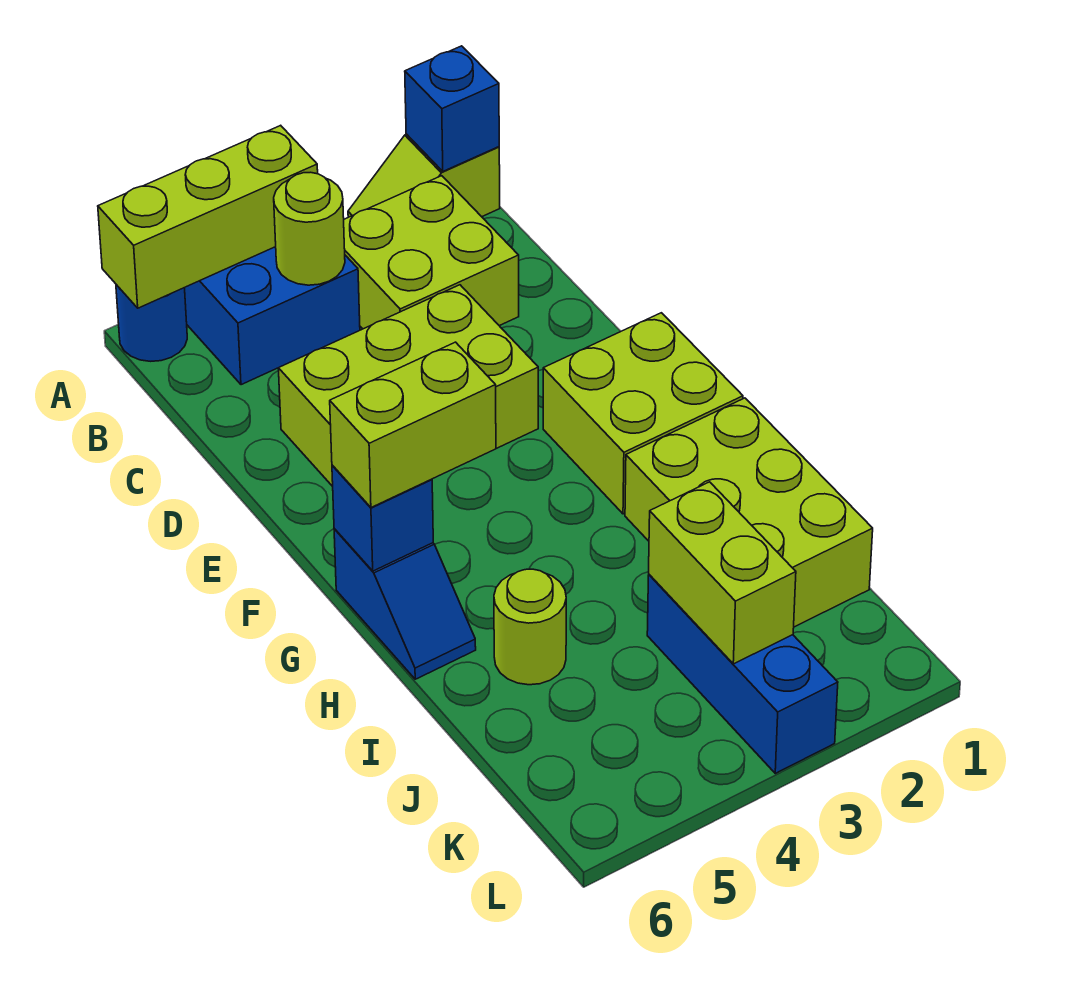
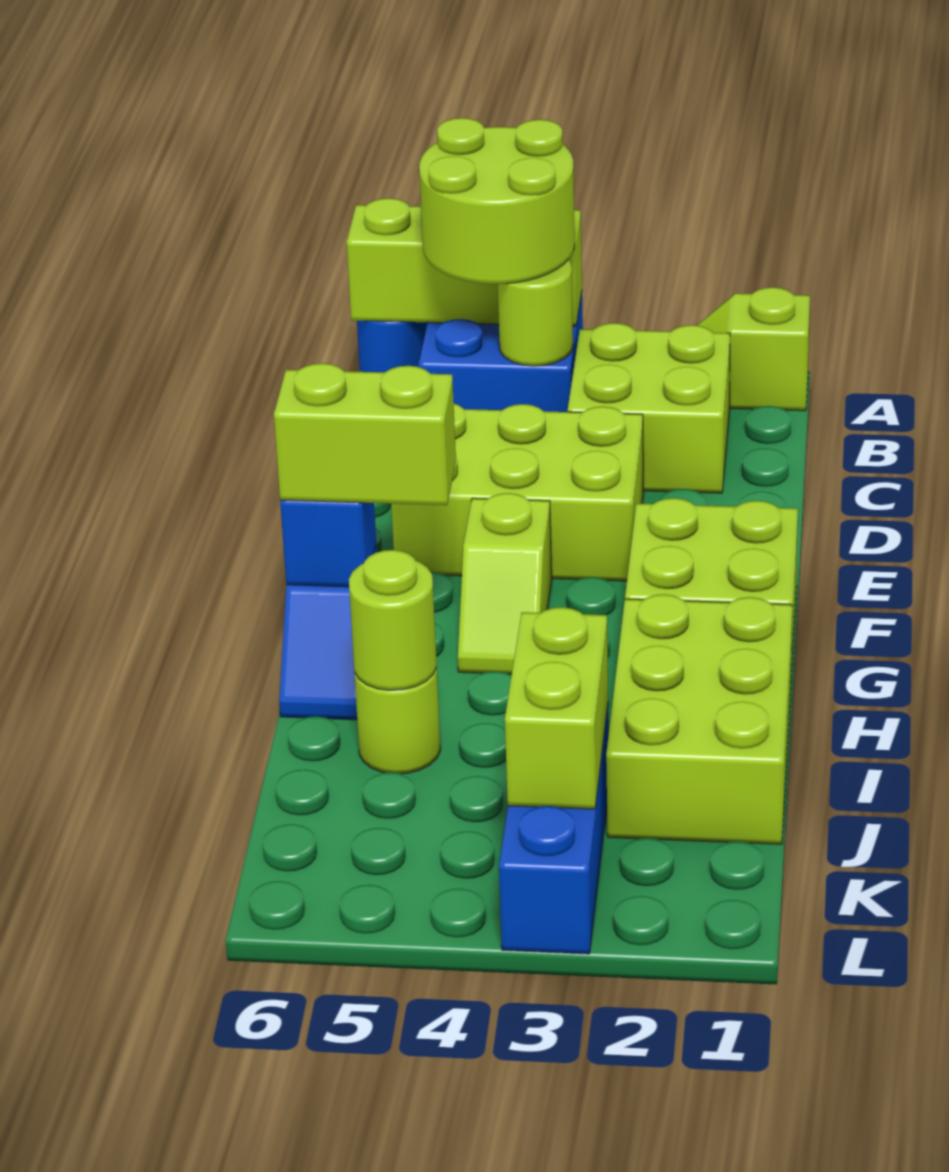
blue 1x1 brick [405,46,499,171] -> none
none -> lime 2x2 round brick [419,118,575,284]
none -> lime 1x2 slope [458,493,552,674]
none -> lime 1x1 round brick [349,550,437,691]

